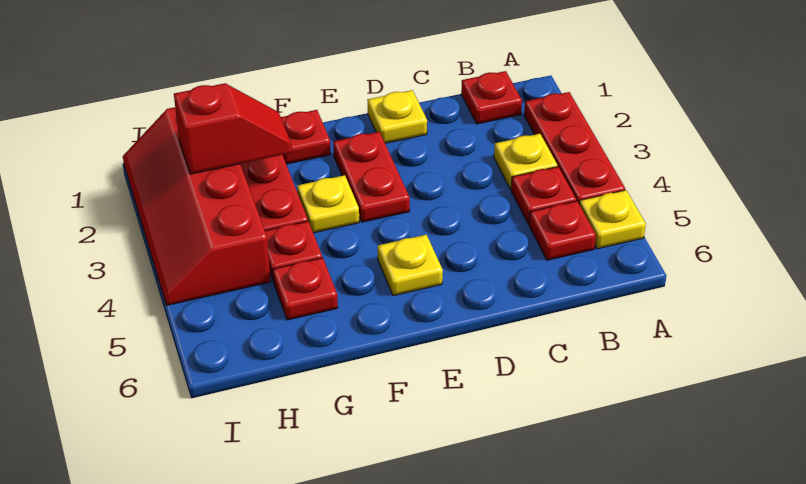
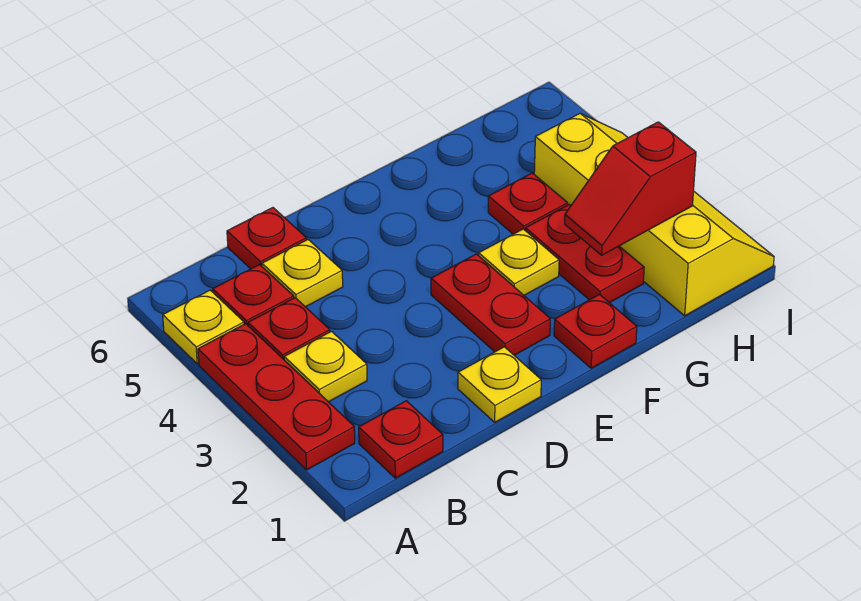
yellow 1x1 plate [378,235,443,296] -> yellow 1x1 plate moved to [262,240,343,307]
red 1x1 plate [273,258,338,320] -> red 1x1 plate moved to [227,208,307,269]
red 2x4 slope [123,107,270,305] -> yellow 2x4 slope [534,114,774,316]

